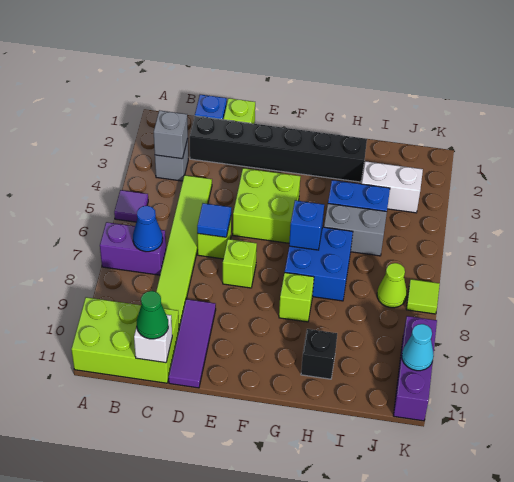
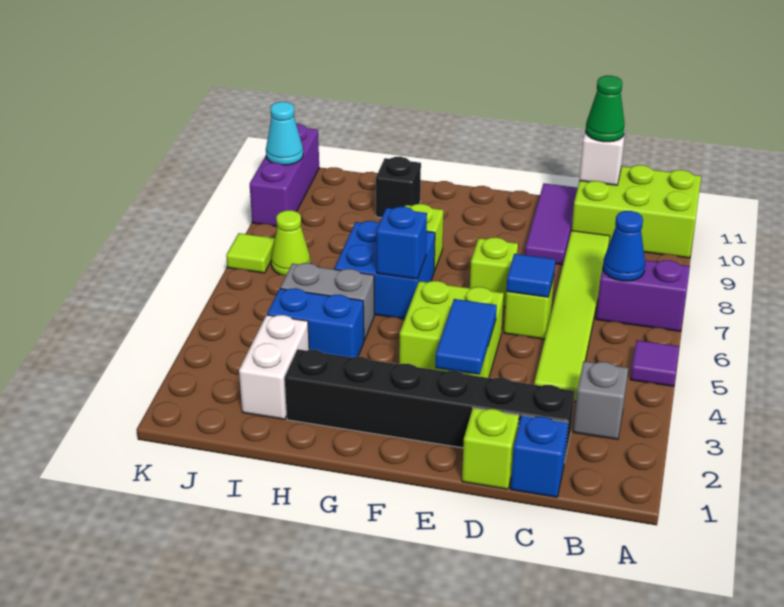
grey 1x1 brick [154,110,188,159] -> none
none -> blue 1x2 tile [435,299,497,375]
white 1x2 brick [362,161,423,213] -> white 1x2 brick turned to [239,315,309,419]

